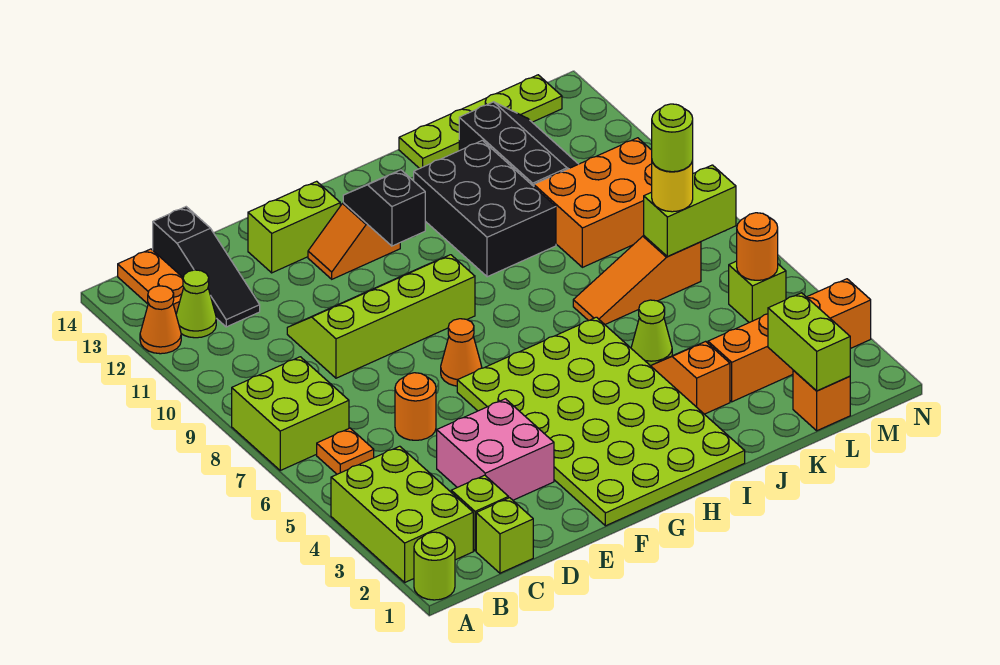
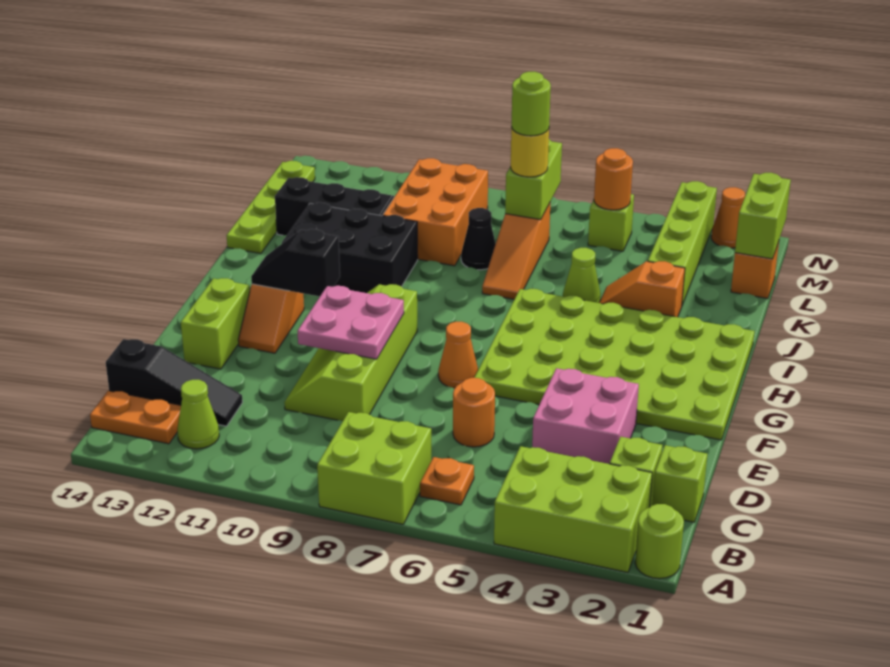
orange 1x1 cone [140,286,181,354] -> orange 1x1 cone moved to [711,187,745,248]
none -> pink 2x2 plate [297,286,404,359]
orange 1x4 brick [708,279,871,402] -> lime 1x4 brick [648,181,717,305]
none -> black 1x1 cone [461,208,496,270]
lime 1x2 brick [768,293,850,391] -> lime 1x2 brick turned to [735,173,791,259]

